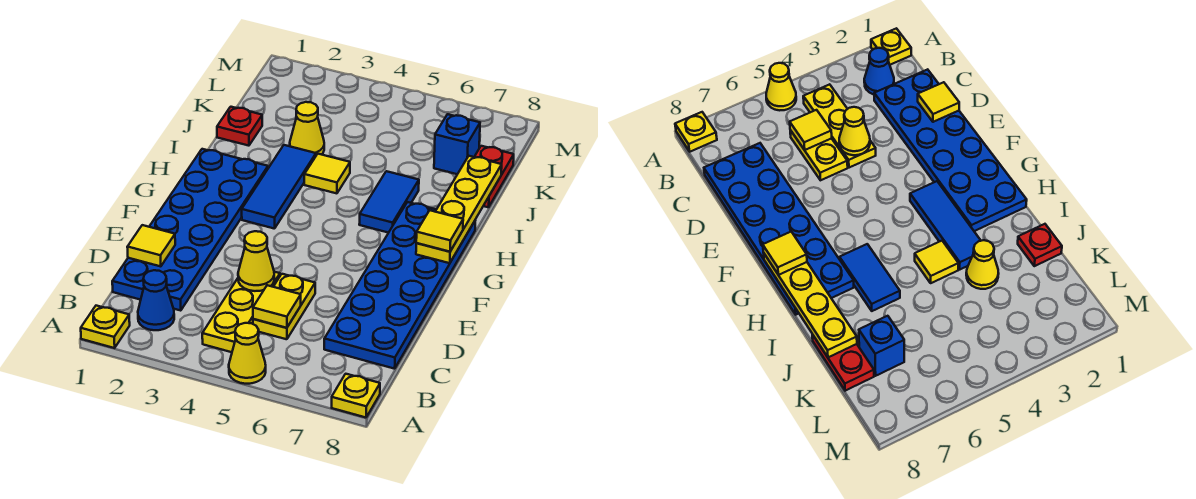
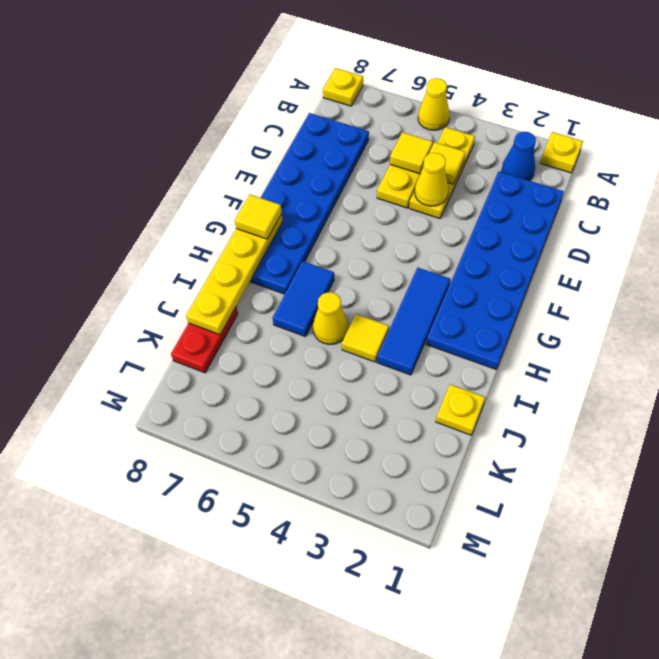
yellow 1x1 tile [127,225,175,266] -> yellow 1x1 tile moved to [423,142,465,184]
red 1x1 plate [217,107,262,146] -> yellow 1x1 plate [436,384,485,435]
yellow 1x1 cone [290,102,324,155] -> yellow 1x1 cone moved to [313,292,348,345]
blue 1x1 brick [434,114,480,174] -> none

